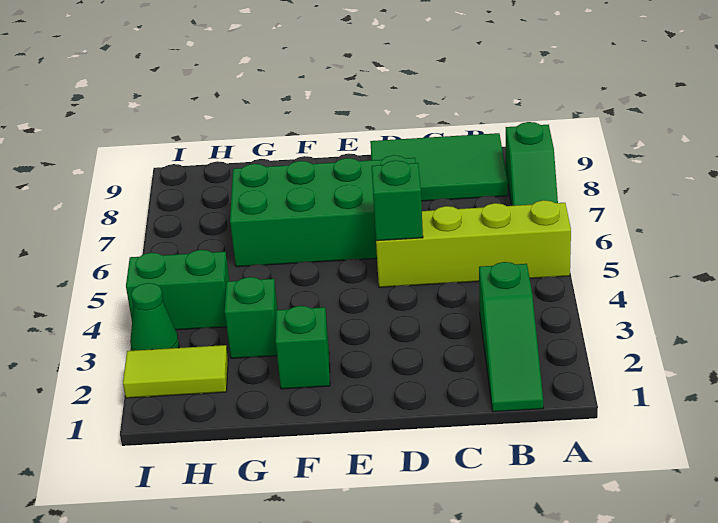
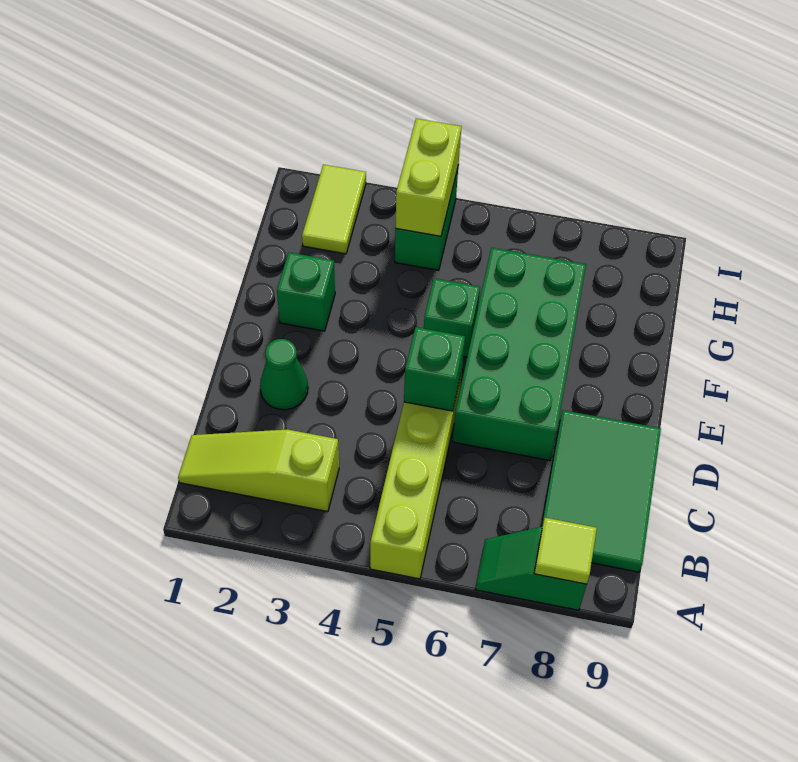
none -> lime 1x1 tile [534,518,597,584]
green 1x3 slope [479,262,543,412] -> lime 1x3 slope [178,430,339,512]
green 1x1 brick [225,277,278,358] -> green 1x1 brick moved to [424,278,480,357]
none -> lime 1x2 brick [396,119,461,236]
green 1x1 cone [130,283,179,351] -> green 1x1 cone moved to [260,339,308,410]

